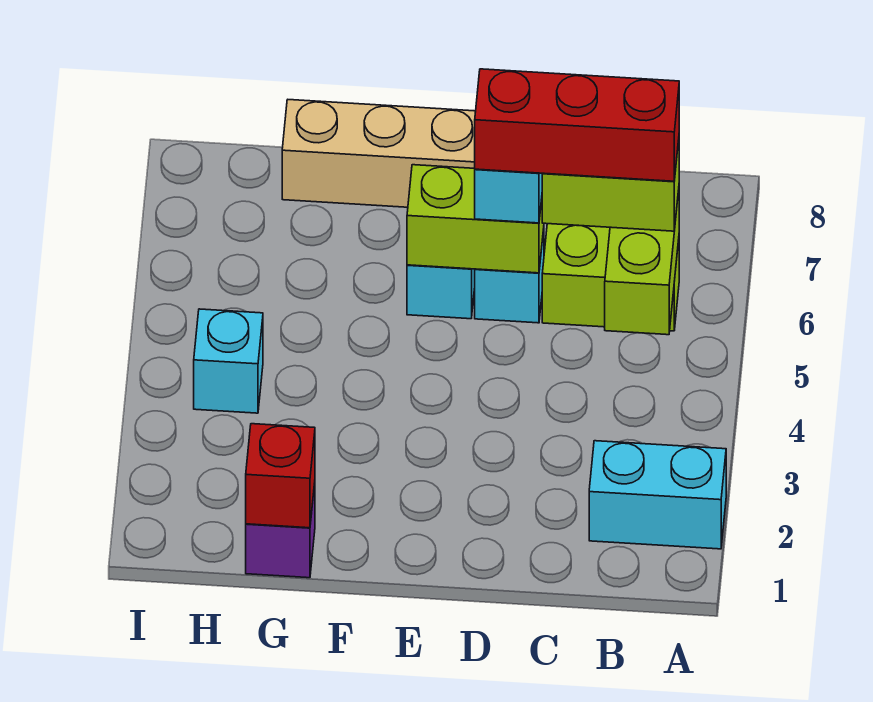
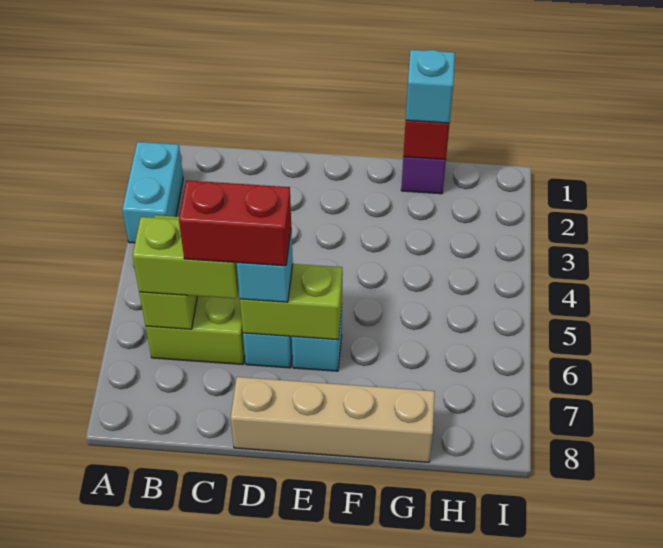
cyan 1x2 brick [589,441,726,549] -> cyan 1x2 brick turned to [122,142,183,243]
red 1x3 brick [475,69,679,181] -> red 1x2 brick [179,180,291,266]
cyan 1x1 brick [194,309,263,413] -> cyan 1x1 brick moved to [406,50,455,123]

